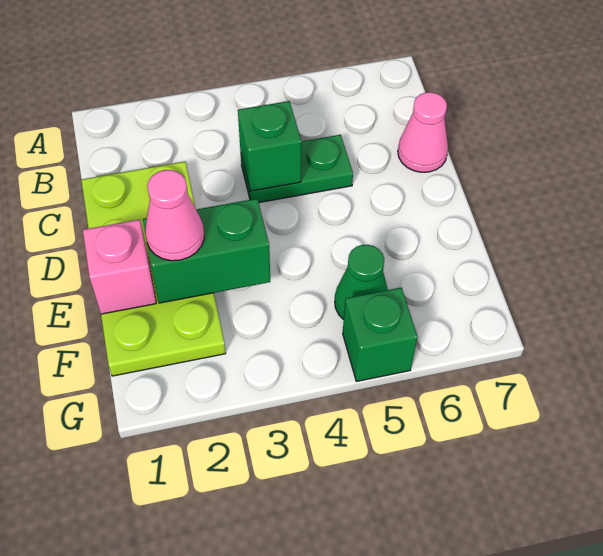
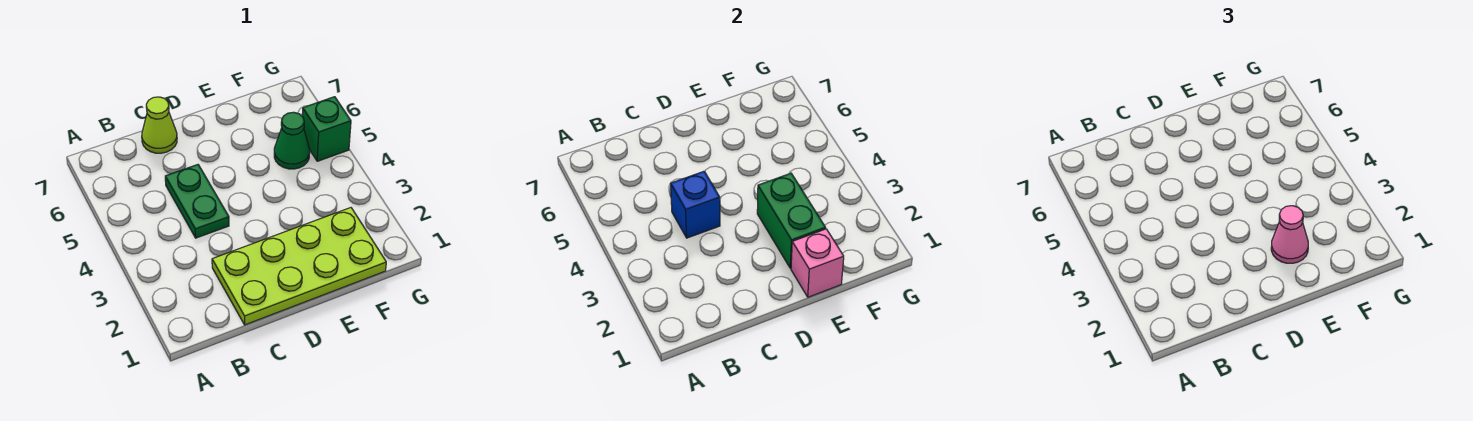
green 1x1 brick [238,101,301,191] -> blue 1x1 brick [671,171,720,238]
pink 1x1 cone [398,92,448,172] -> lime 1x1 cone [142,97,177,153]

